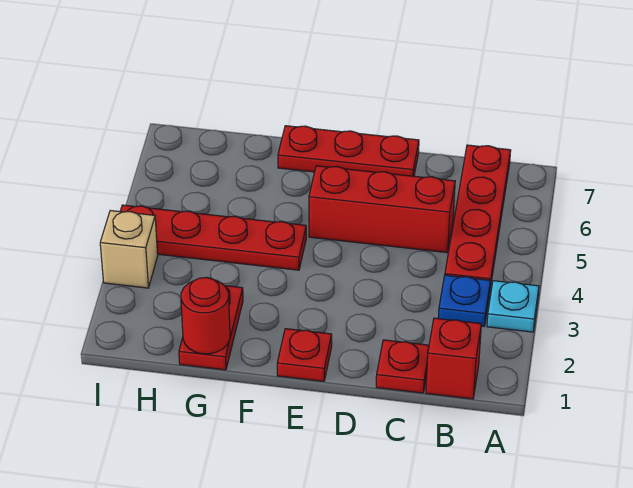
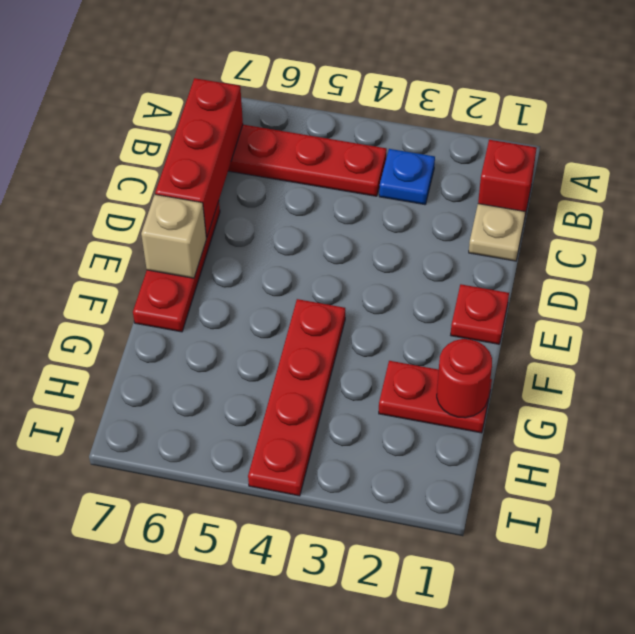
cyan 1x1 plate [487,281,539,332] -> none
red 1x1 plate [376,340,429,393] -> tan 1x1 plate [469,204,525,261]
red 1x3 brick [309,166,455,253] -> red 1x3 brick moved to [155,78,243,238]
tan 1x1 brick [100,211,158,288] -> tan 1x1 brick moved to [141,194,206,278]

